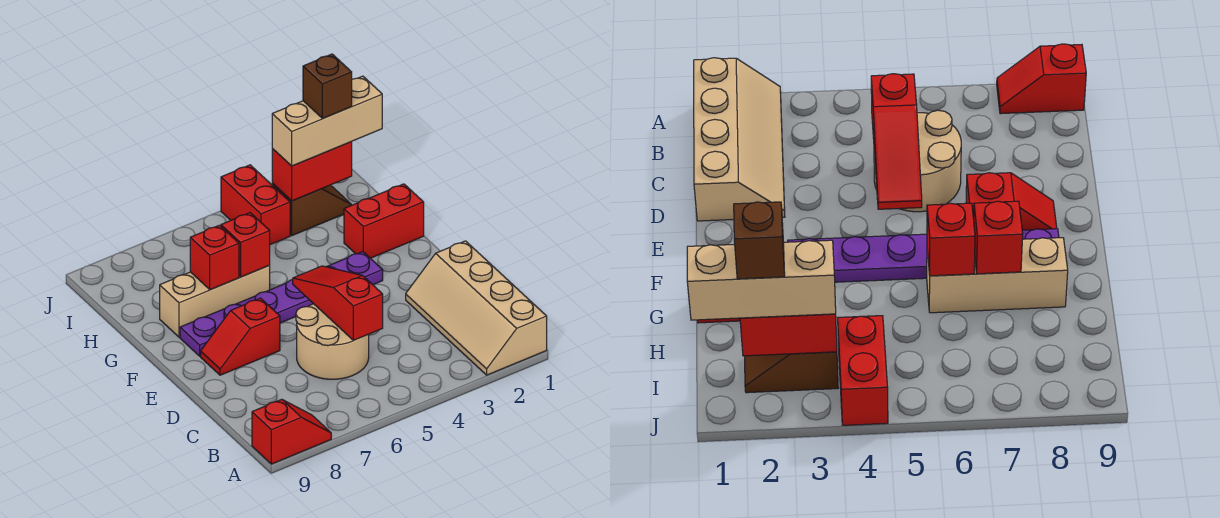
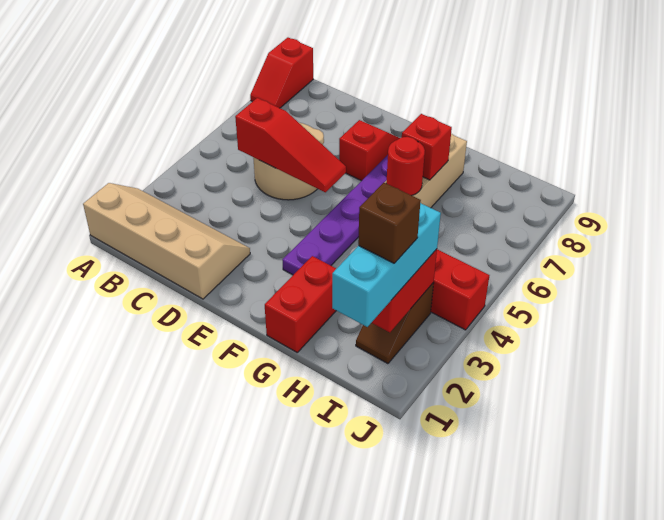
red 1x1 brick [221,213,270,277] -> red 1x1 round brick [386,137,425,196]
tan 1x3 brick [272,76,382,166] -> cyan 1x3 brick [332,203,441,327]

